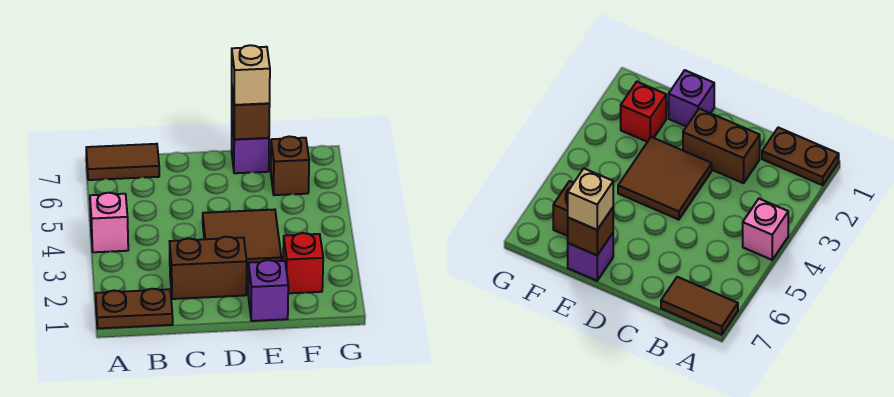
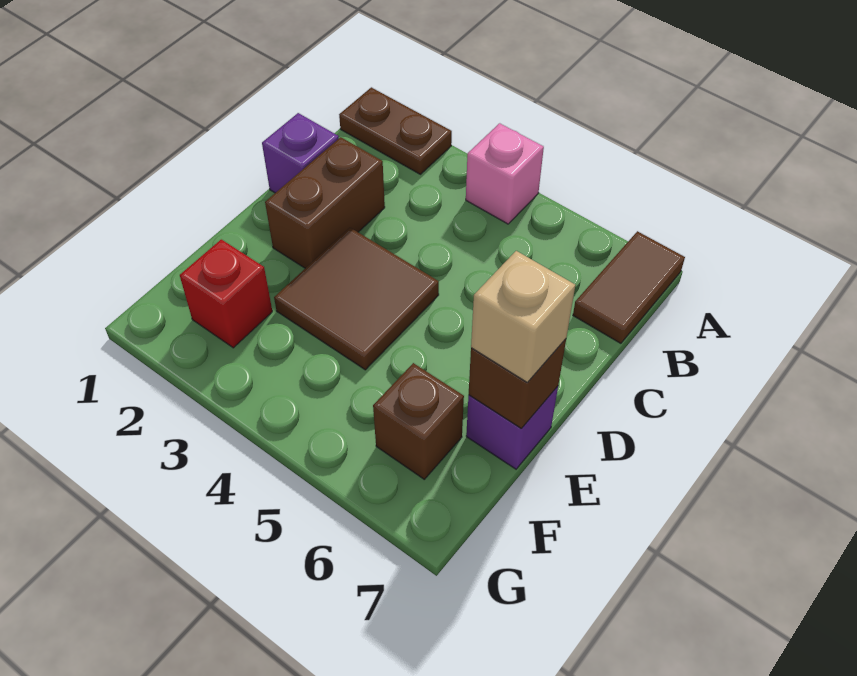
brown 1x2 plate [96,289,173,328] -> brown 1x2 plate turned to [339,87,452,174]
purple 1x1 brick [248,260,288,321] -> purple 1x1 brick moved to [262,113,339,193]

